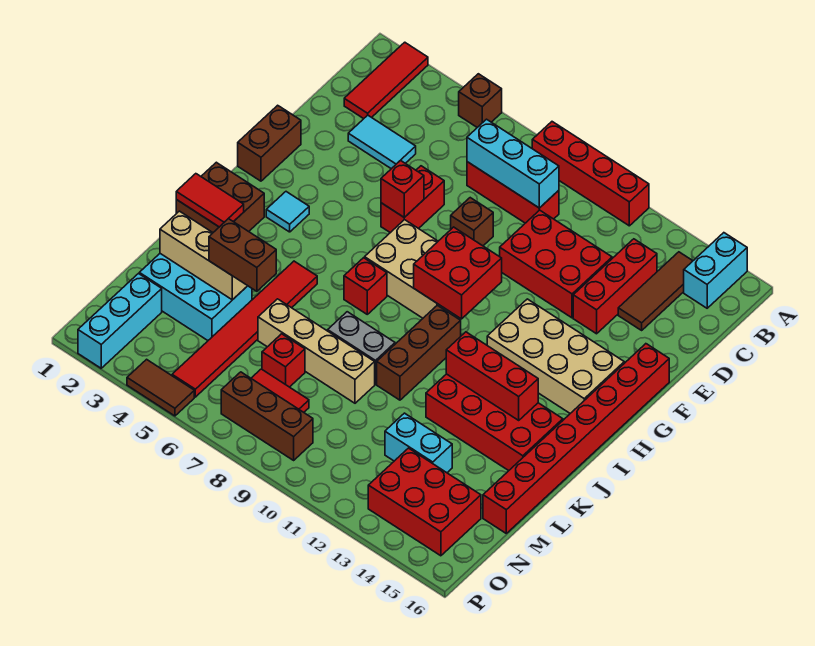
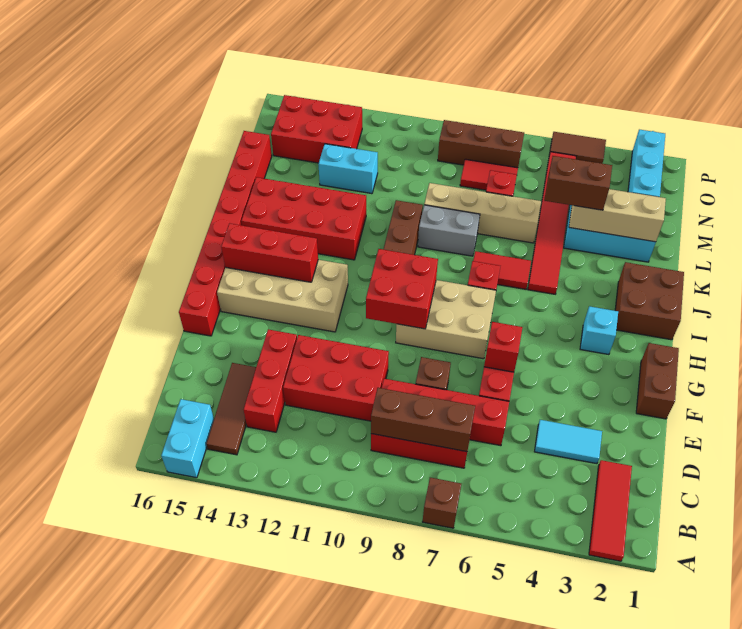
brown 1x1 brick [459,74,502,127] -> brown 1x1 brick moved to [423,478,461,528]
red 1x4 brick [532,122,649,226] -> red 1x4 brick moved to [382,379,509,446]
cyan 1x3 brick [467,119,559,208] -> brown 1x3 brick [371,388,475,452]
cyan 1x1 tile [266,192,309,232] -> cyan 1x1 brick [580,306,618,355]
red 1x2 tile [176,174,244,227] -> red 1x2 tile moved to [473,251,531,289]
red 1x3 brick [446,332,538,420] -> red 1x3 brick moved to [221,223,318,282]

